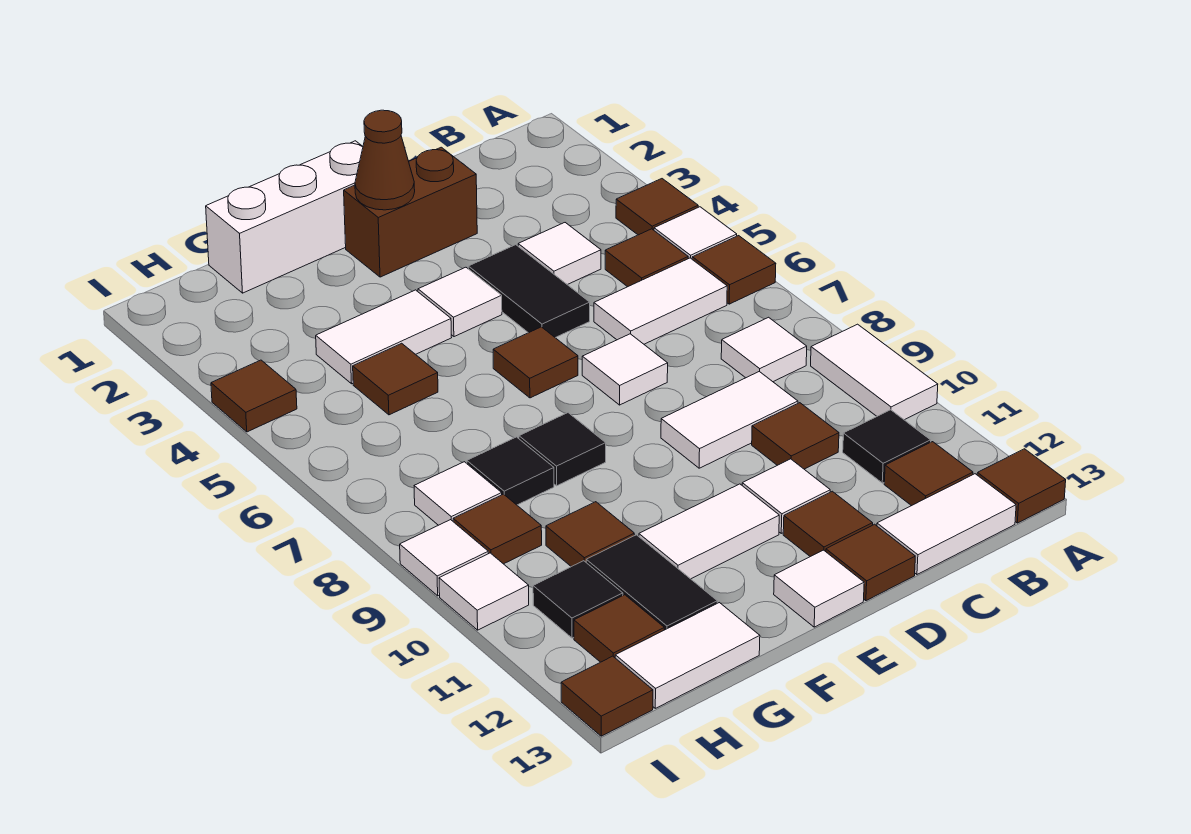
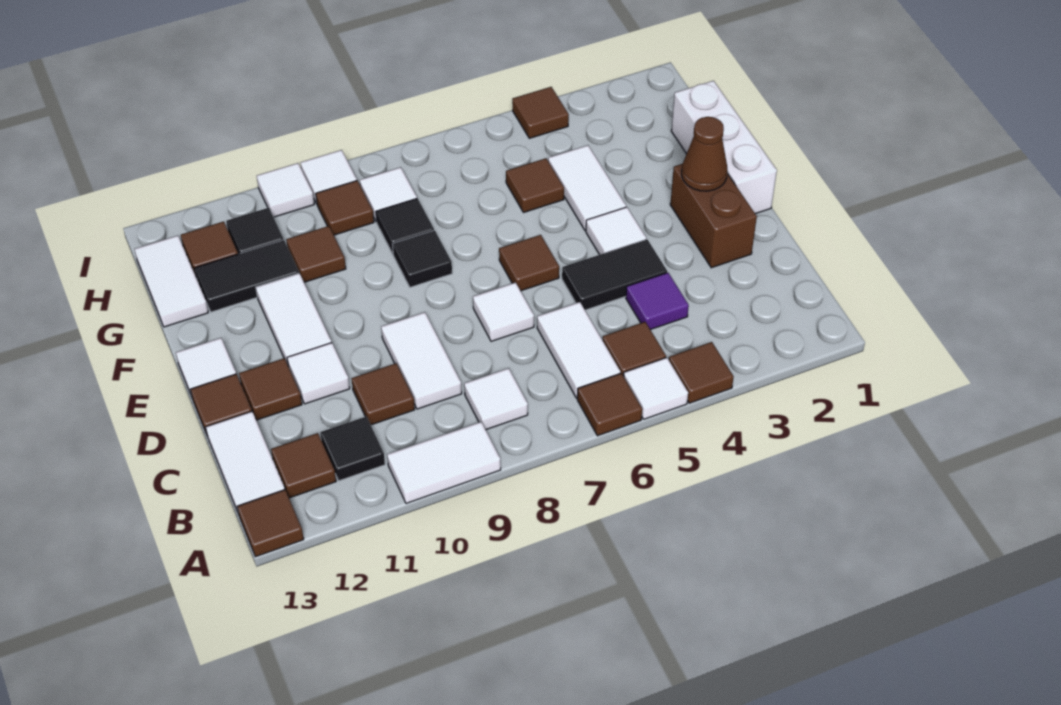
white 1x1 tile [518,223,601,285] -> purple 1x1 tile [626,273,689,330]
brown 1x1 tile [561,656,653,736] -> none

